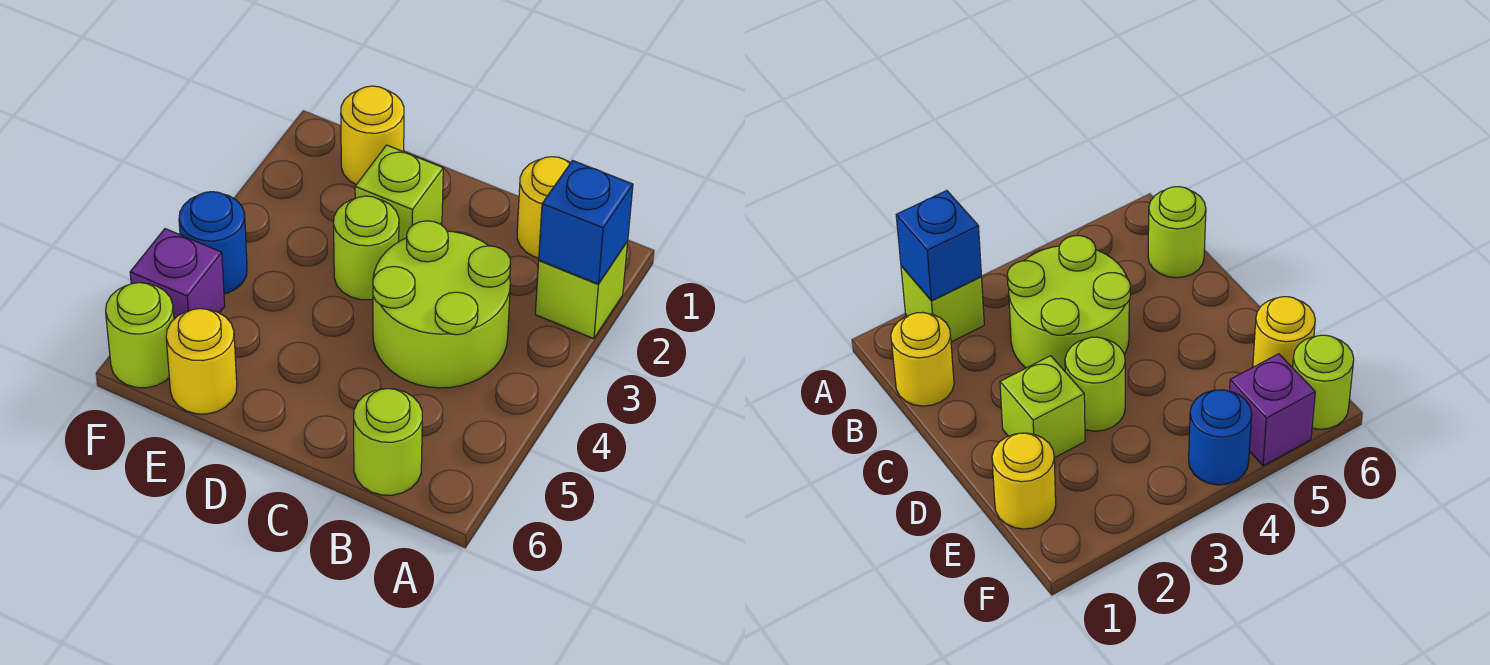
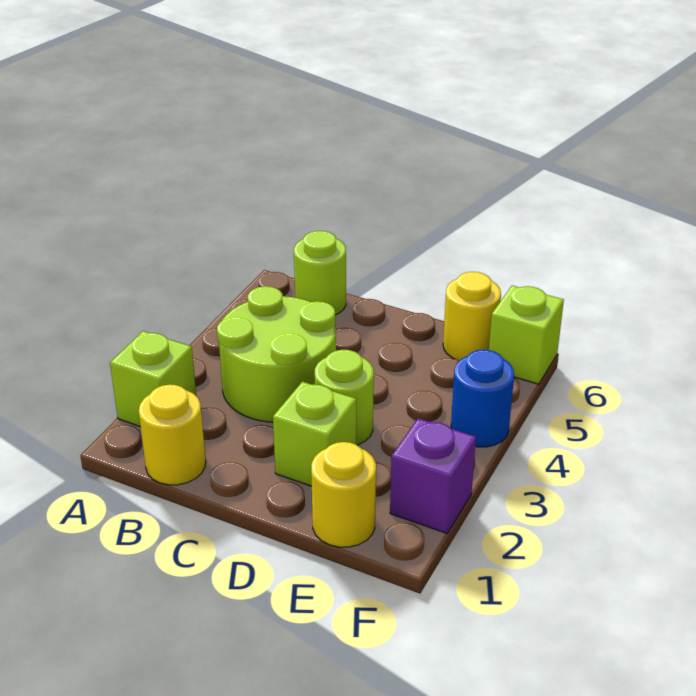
blue 1x1 brick [539,161,633,284] -> none
purple 1x1 brick [130,229,225,319] -> purple 1x1 brick moved to [390,418,476,533]
lime 1x1 round brick [106,283,174,388] -> lime 1x1 brick [489,285,564,384]

